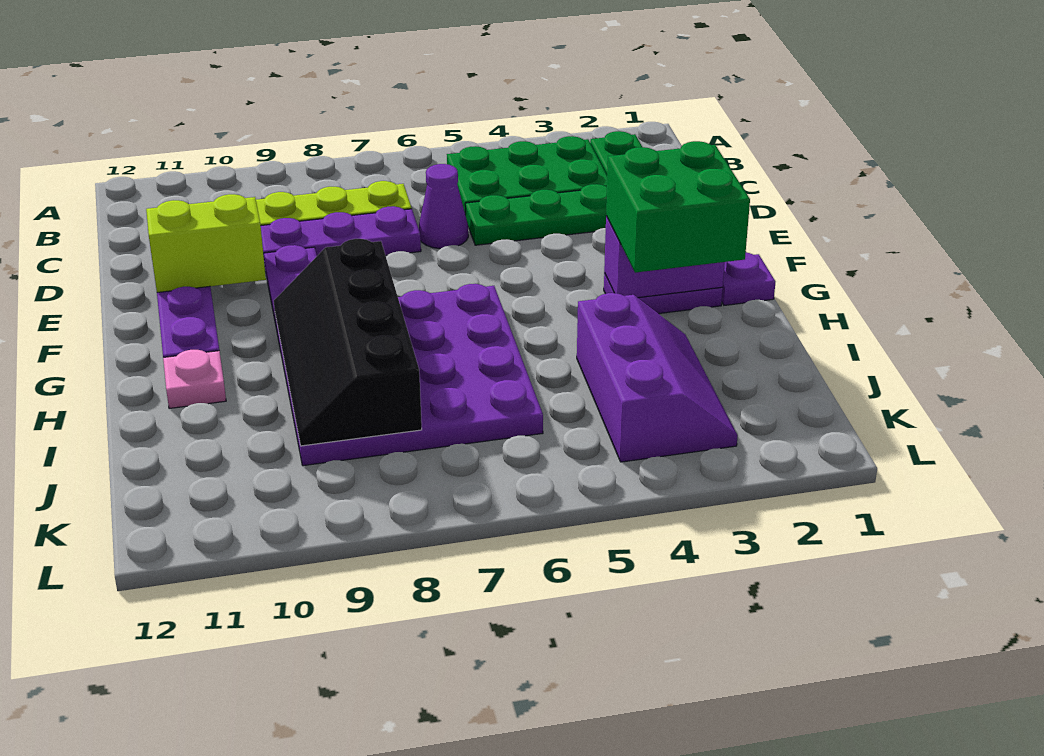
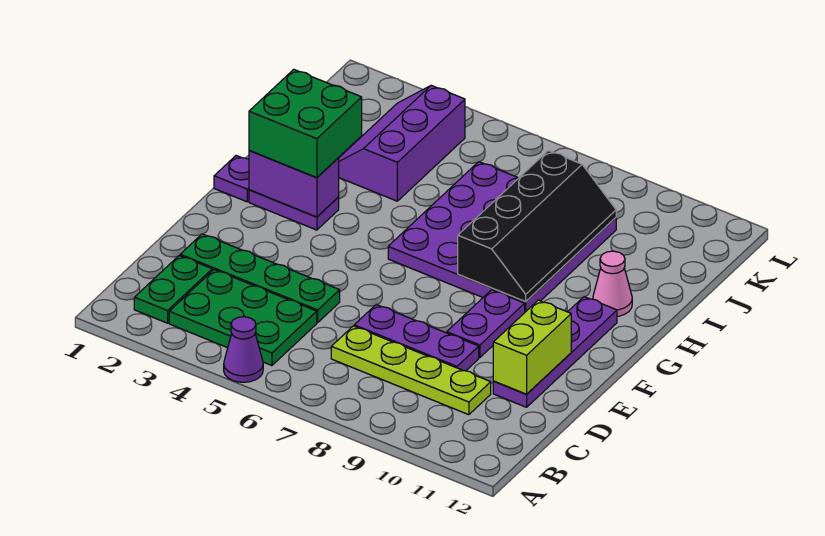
purple 1x1 cone [419,164,468,249] -> purple 1x1 cone moved to [224,317,263,382]
lime 1x2 brick [146,194,266,292] -> lime 1x2 brick turned to [493,300,571,394]
pink 1x1 plate [163,350,226,409] -> pink 1x1 cone [593,251,632,316]

